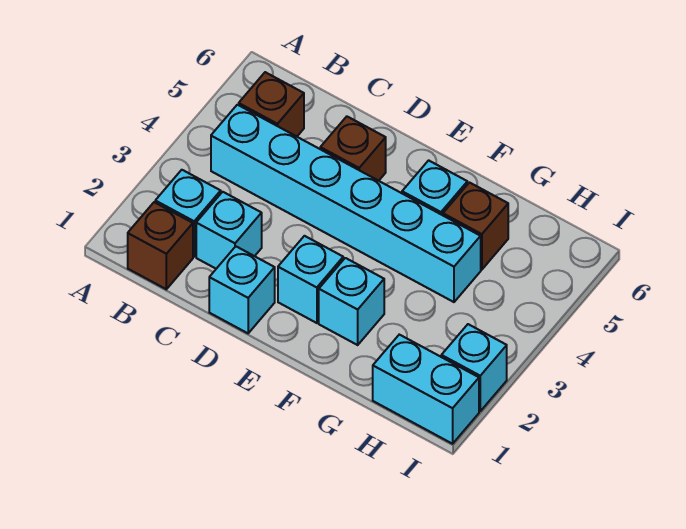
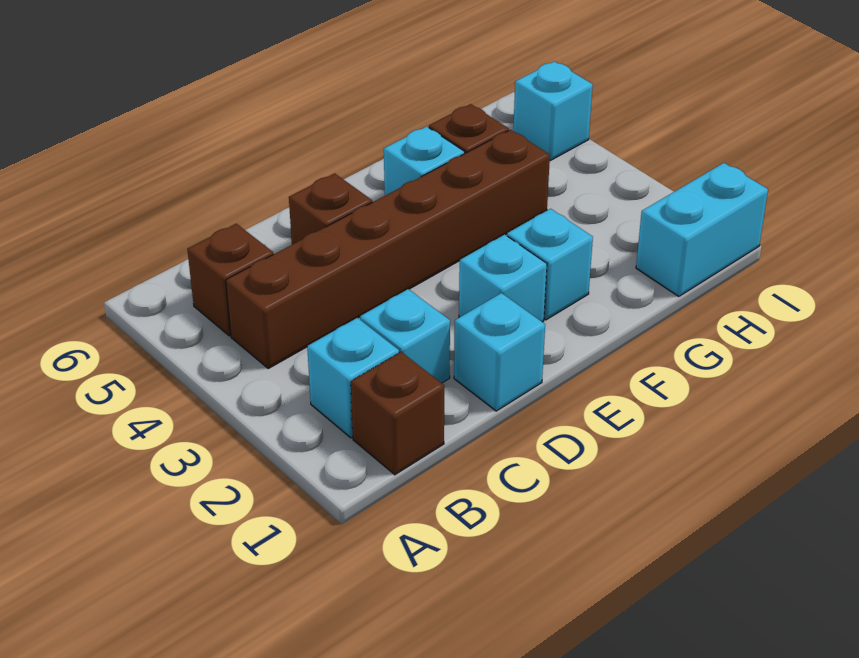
cyan 1x6 brick [211,105,481,302] -> brown 1x6 brick [226,130,550,368]
cyan 1x1 brick [441,324,507,411] -> cyan 1x1 brick moved to [513,61,593,160]

